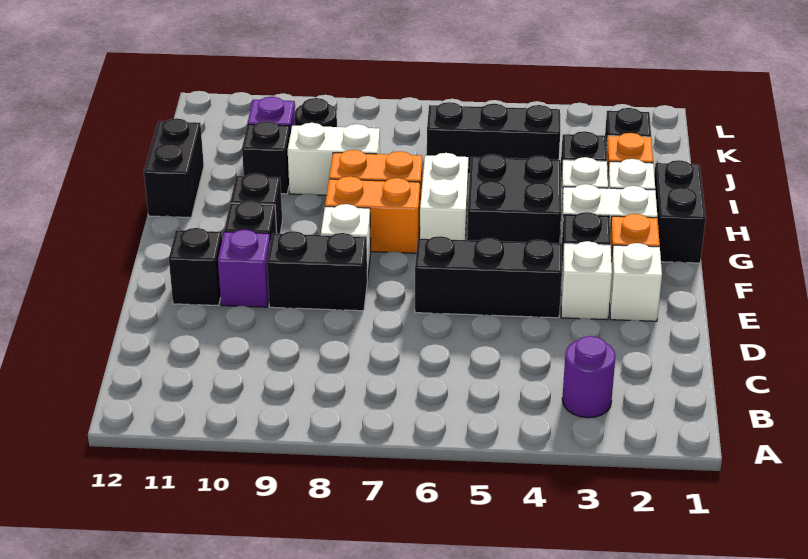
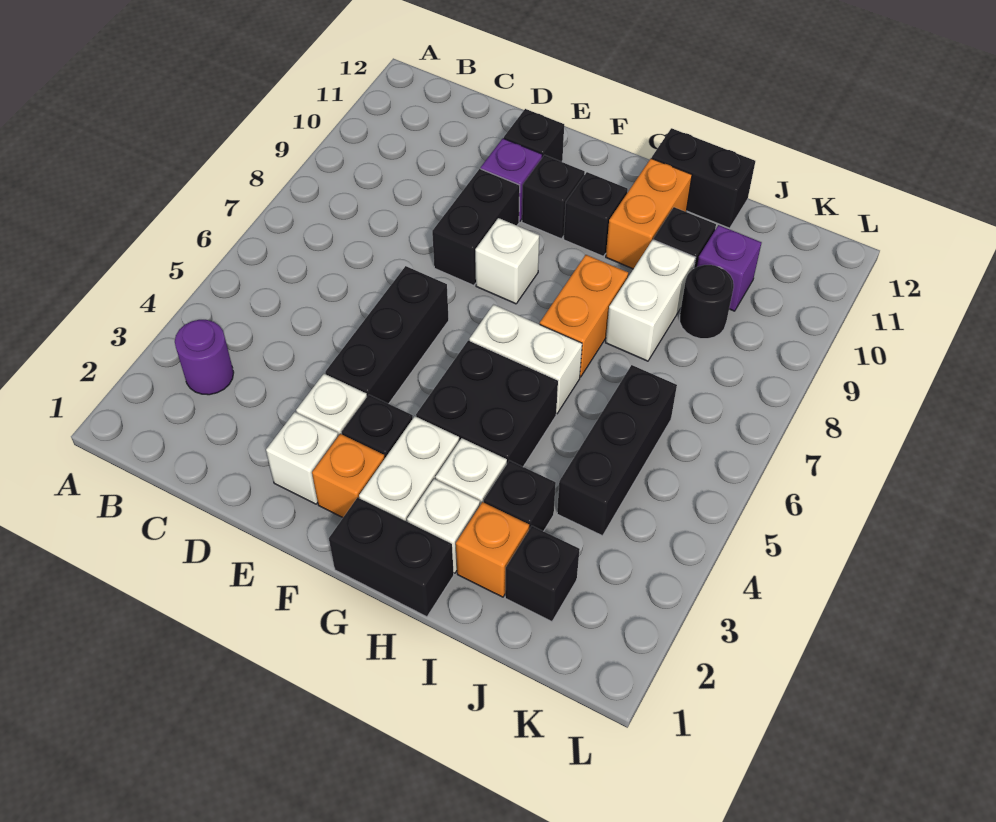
orange 1x2 brick [325,176,420,253] -> orange 1x2 brick moved to [606,158,692,269]

